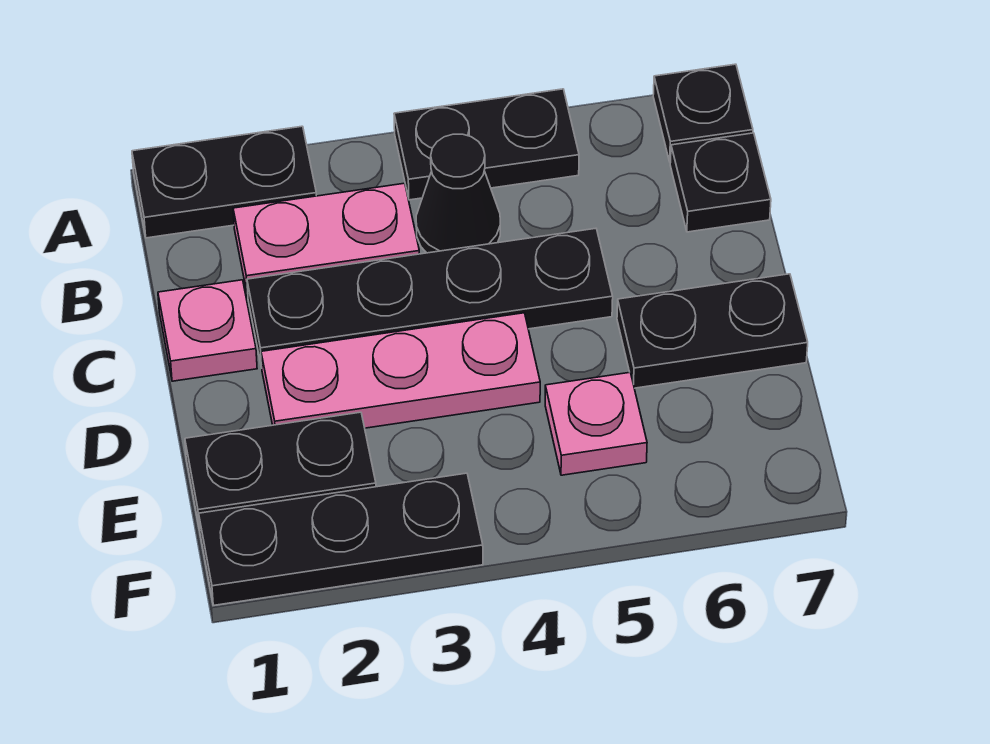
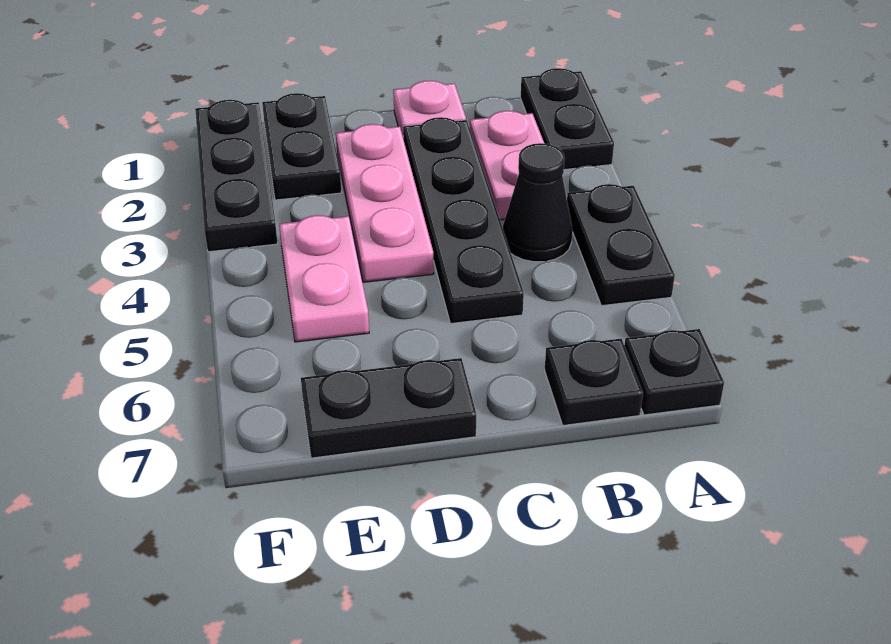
black 1x2 plate [617,274,808,388] -> black 1x2 plate turned to [301,358,476,458]
pink 1x1 plate [545,372,647,475] -> pink 1x2 plate [279,215,369,342]

